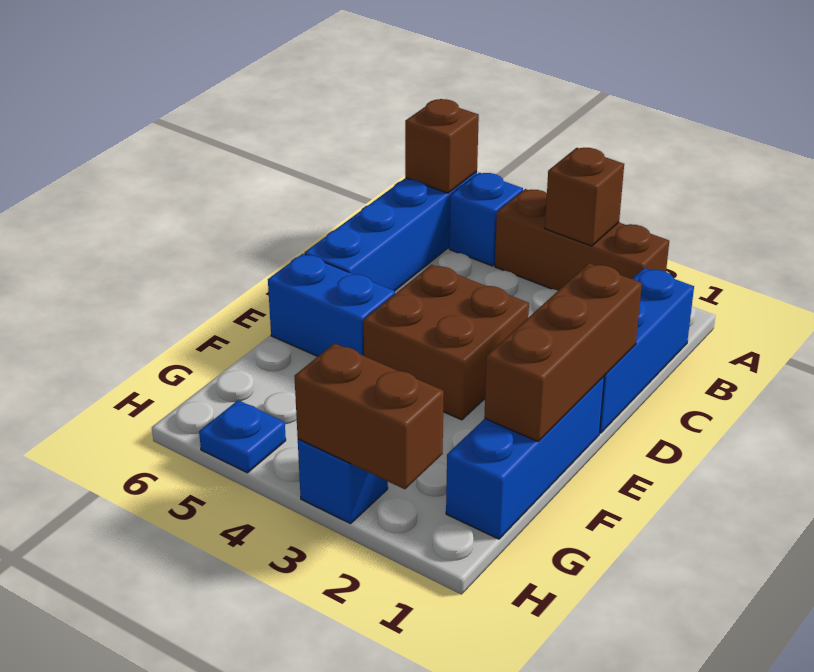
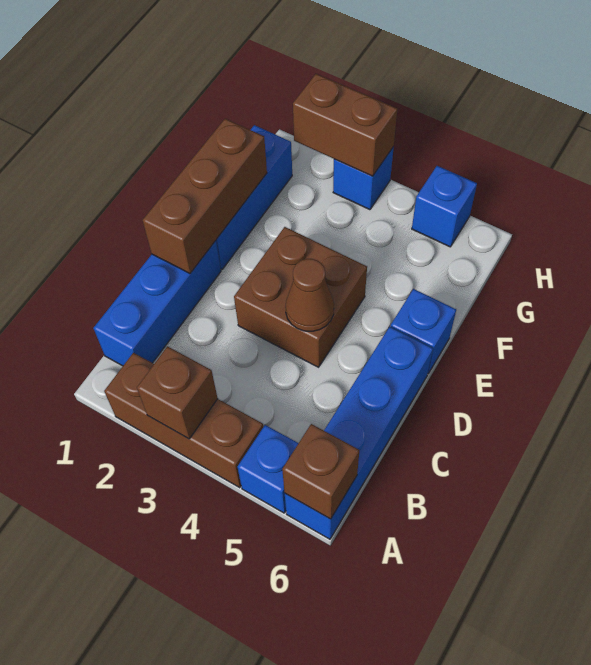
none -> brown 1x1 cone [286,259,334,331]
blue 1x2 brick [268,254,395,356] -> blue 1x1 brick [390,289,456,373]
blue 1x1 plate [199,400,286,473] -> blue 1x1 brick [412,166,477,247]

